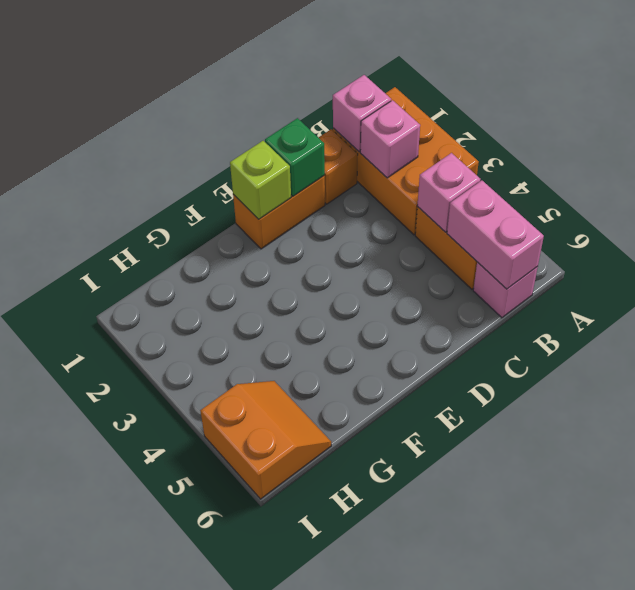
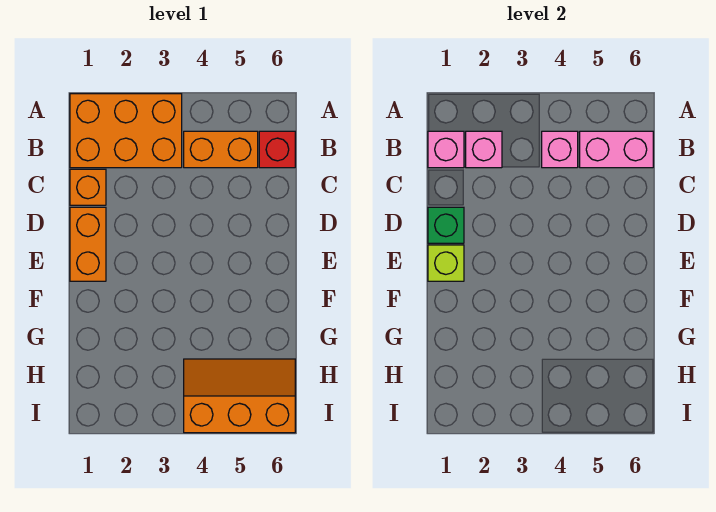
pink 1x1 brick [473,262,538,318] -> red 1x1 brick [259,131,295,168]
orange 2x2 slope [200,381,331,499] -> orange 2x3 slope [184,359,295,433]

